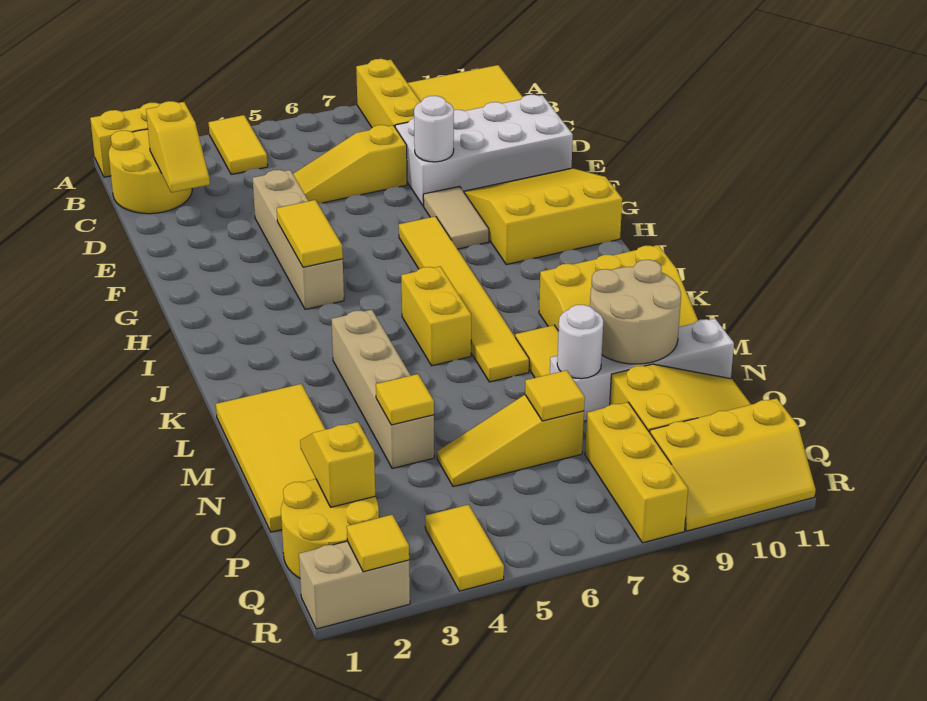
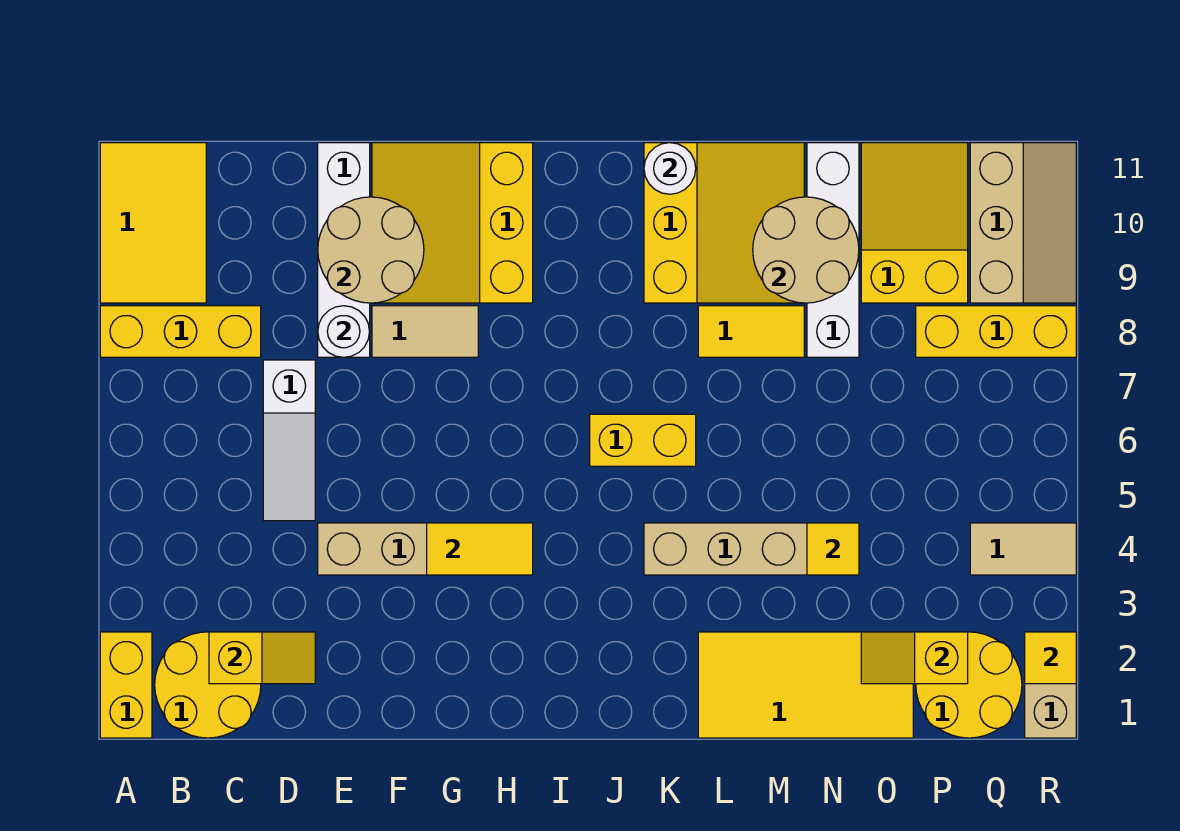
yellow 1x2 tile [209,115,268,174] -> none
yellow 1x3 slope [293,125,407,203] -> white 1x3 slope [263,360,315,521]
white 2x4 brick [395,95,573,206] -> white 1x4 brick [318,143,370,357]
none -> tan 2x2 round brick [318,197,424,303]
yellow 1x6 tile [399,216,529,382] -> none
white 1x1 round brick [557,305,603,379] -> white 1x1 round brick moved to [644,143,696,194]
yellow 1x3 slope [437,395,584,487] -> none
yellow 1x1 tile [525,370,585,421] -> none
yellow 1x2 tile [425,505,504,591] -> tan 1x2 tile [970,523,1076,575]
yellow 2x3 slope [650,398,816,531] -> tan 2x3 slope [970,143,1076,303]

